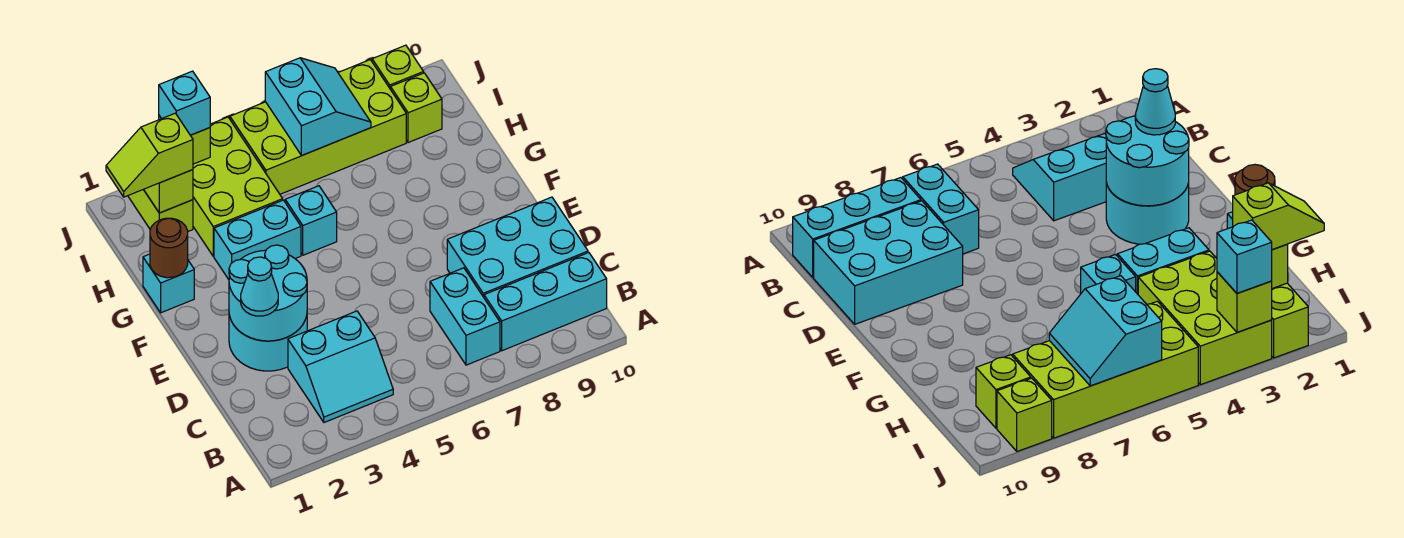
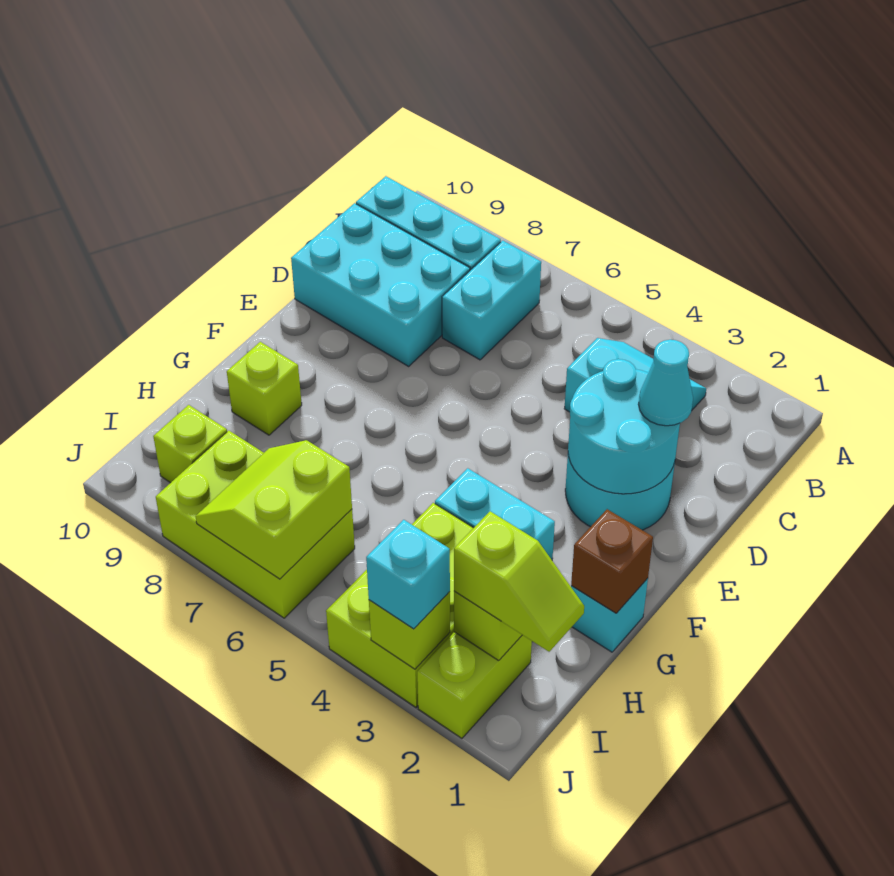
brown 1x1 round brick [150,218,188,278] -> brown 1x1 brick [571,509,653,613]
cyan 1x1 brick [285,186,337,255] -> none
lime 2x4 brick [230,60,406,194] -> lime 2x3 brick [156,431,355,618]
cyan 2x2 slope [265,58,371,155] -> lime 2x2 slope [195,440,352,579]
lime 1x1 brick [372,45,424,89] -> lime 1x1 brick moved to [227,342,302,435]

